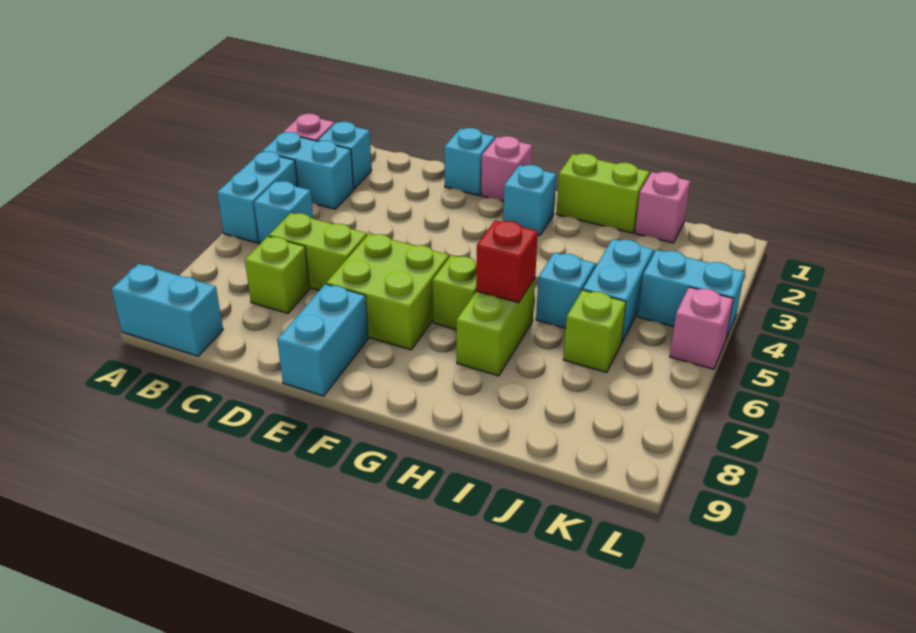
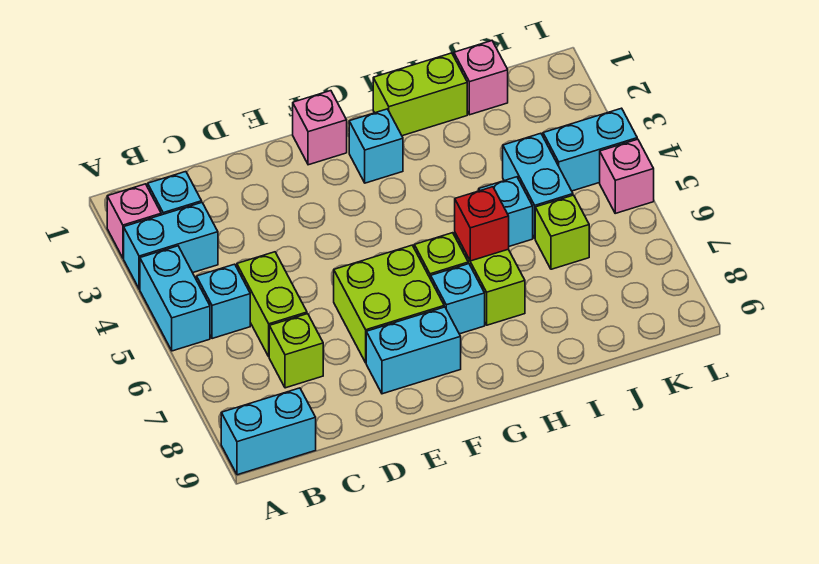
lime 1x2 brick [269,213,367,290] -> lime 1x2 brick turned to [237,252,307,356]
cyan 1x1 brick [444,128,495,195] -> cyan 1x1 brick moved to [431,264,485,334]
cyan 1x2 brick [277,284,368,396] -> cyan 1x2 brick turned to [366,307,461,394]

